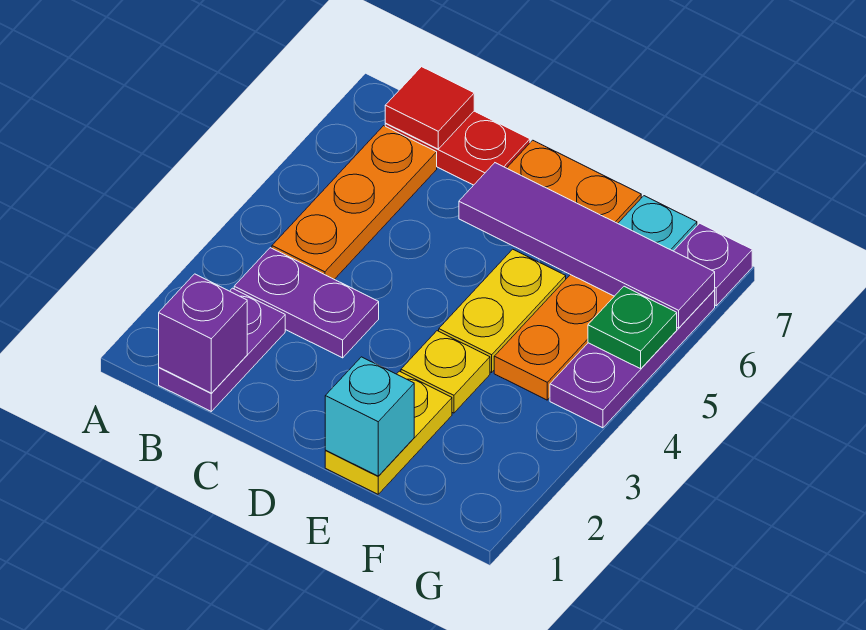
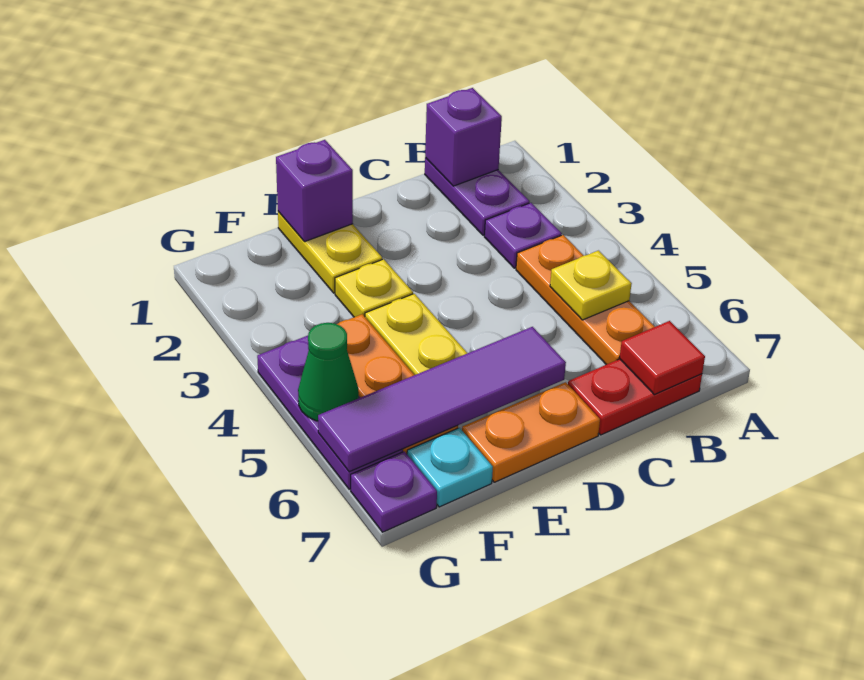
purple 1x2 plate [234,248,379,358] -> purple 1x1 plate [484,203,562,268]
none -> yellow 1x1 plate [550,251,632,320]
cyan 1x1 brick [325,357,414,476] -> purple 1x1 brick [276,140,353,242]
green 1x1 plate [588,286,677,369] -> green 1x1 cone [298,323,359,421]

